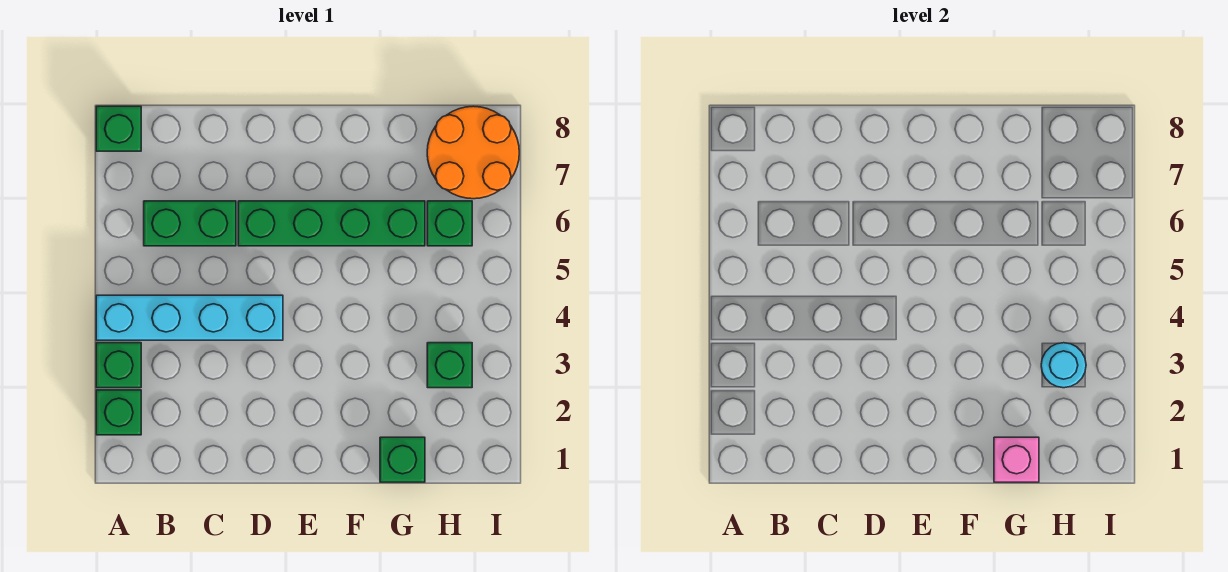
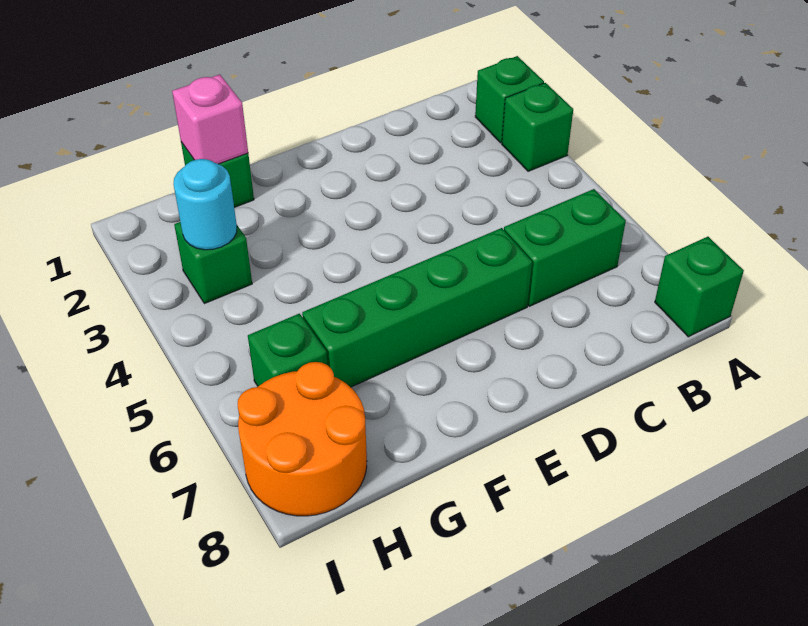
cyan 1x4 brick [96,295,283,340] -> none

